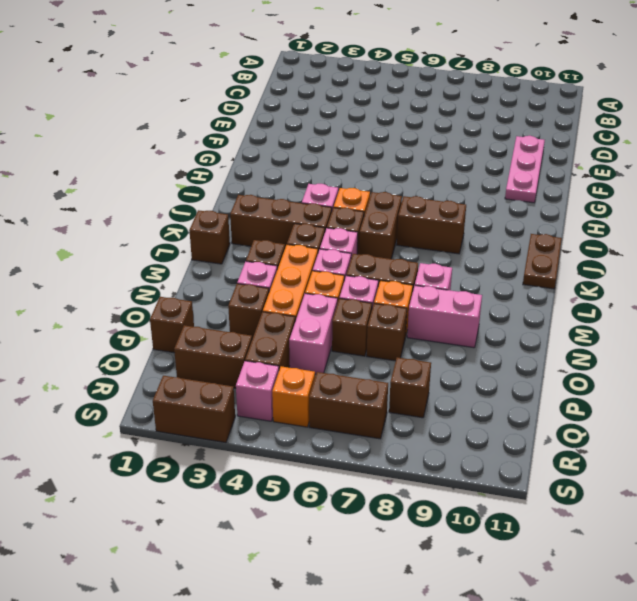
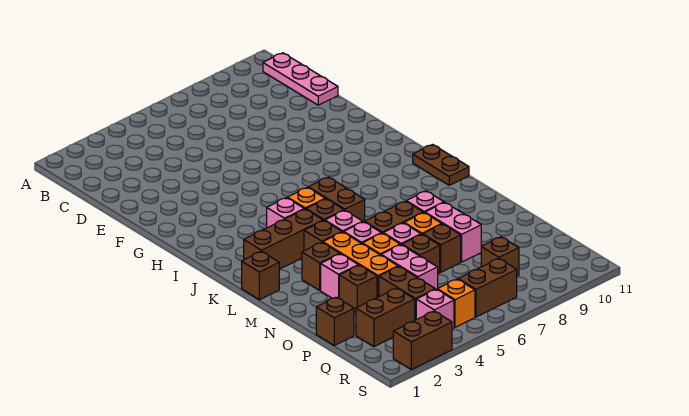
pink 1x3 plate [505,136,545,203] -> pink 1x3 plate moved to [263,53,338,105]
brown 1x2 brick [397,196,466,254] -> none
pink 1x2 brick [407,285,482,348] -> pink 1x2 brick turned to [425,202,481,262]

